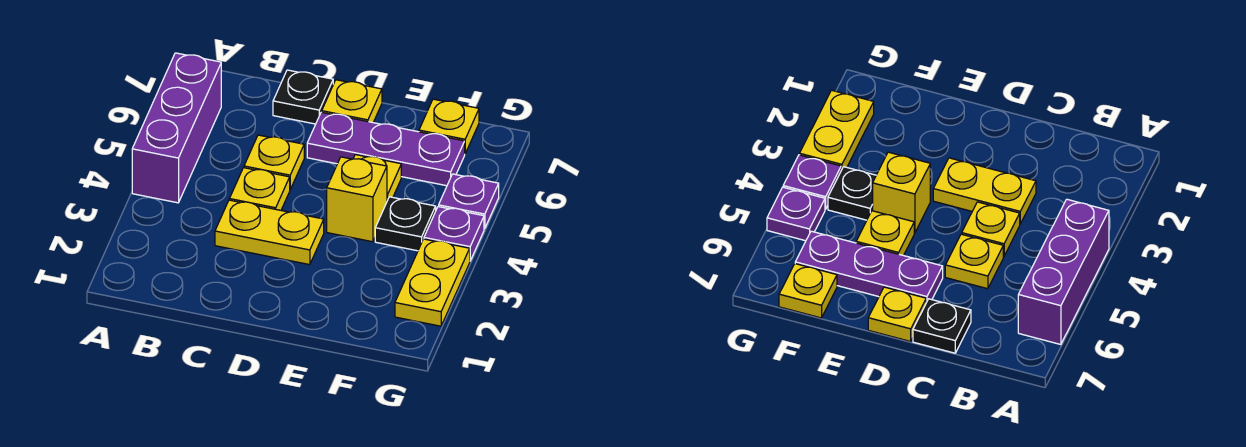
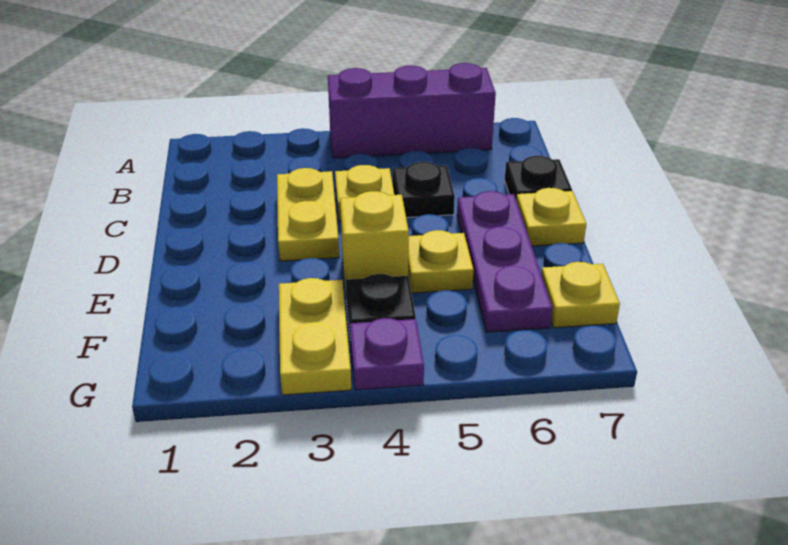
yellow 1x1 plate [244,135,304,189] -> black 1x1 plate [393,162,455,218]
yellow 1x2 plate [395,239,470,326] -> yellow 1x2 plate turned to [279,278,351,395]
purple 1x1 plate [439,174,499,229] -> none

